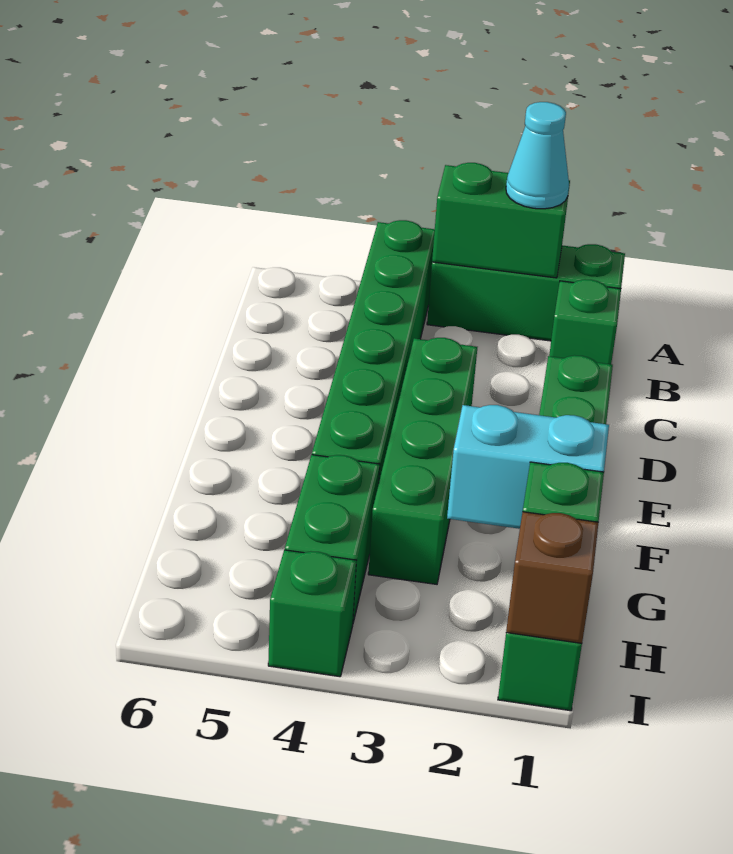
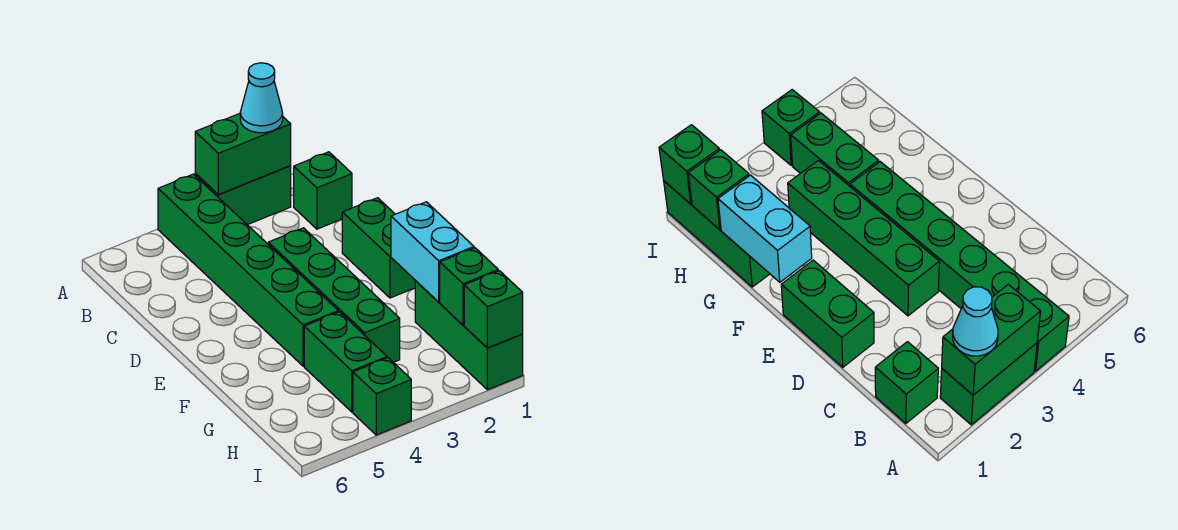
green 1x3 brick [427,244,625,341] -> green 1x2 brick [195,166,291,225]
cyan 1x2 brick [447,405,609,529] -> cyan 1x2 brick turned to [391,202,474,302]
brown 1x1 brick [506,512,598,643] -> green 1x1 brick [464,271,523,348]

